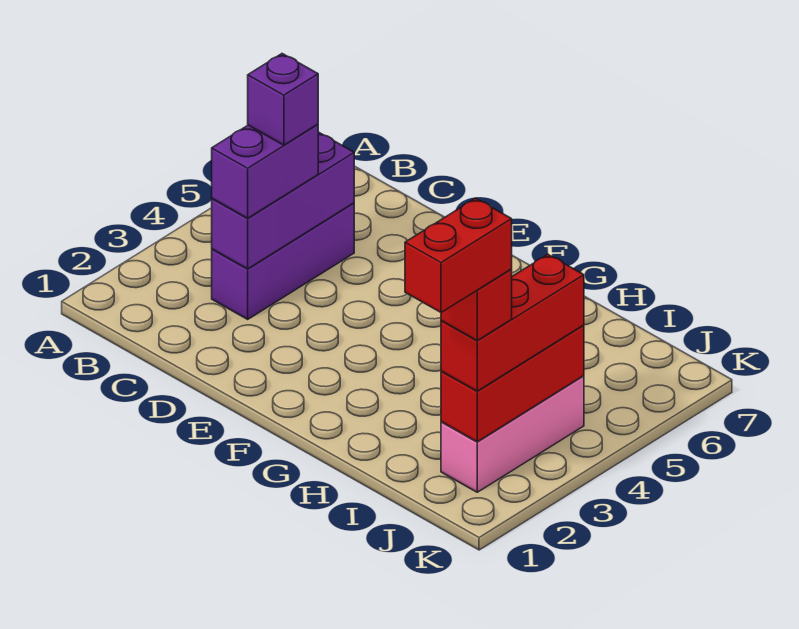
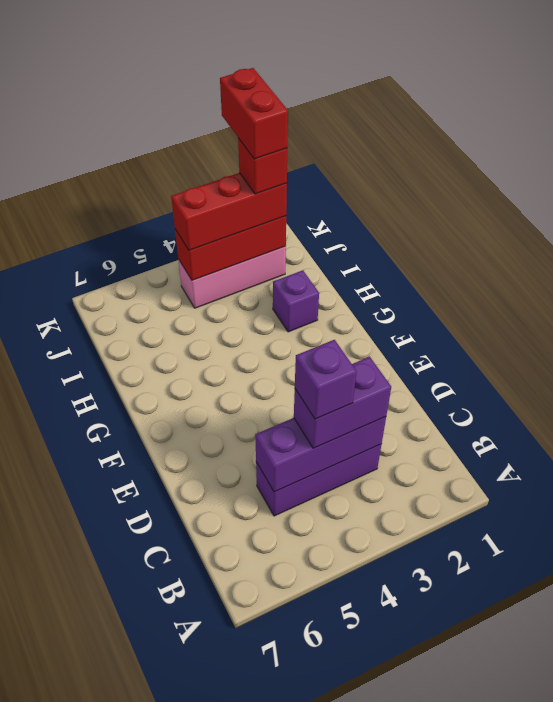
none -> purple 1x1 brick [273,270,319,332]
red 1x2 brick [405,198,512,313] -> red 1x2 brick turned to [220,68,288,159]

